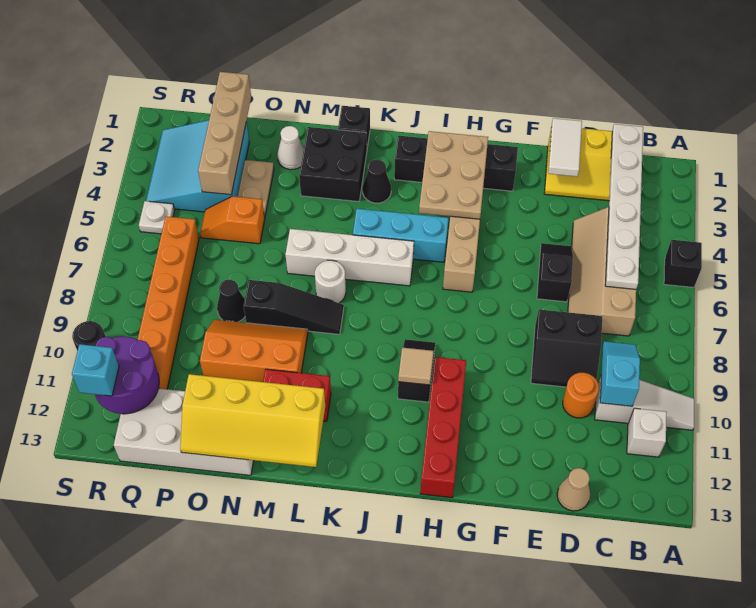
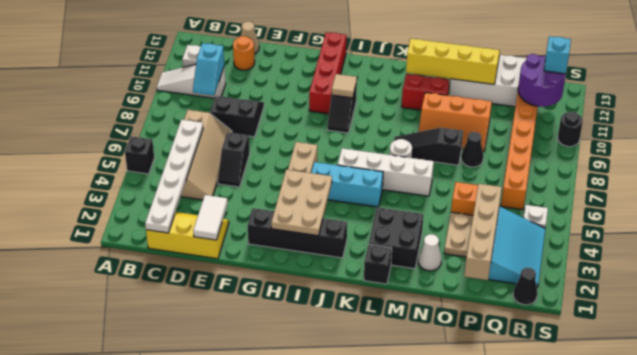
orange 1x1 round brick [563,373,599,418] -> orange 1x1 round brick moved to [233,36,255,70]
black 1x1 cone [363,160,391,203] -> black 1x1 cone moved to [513,268,537,305]

